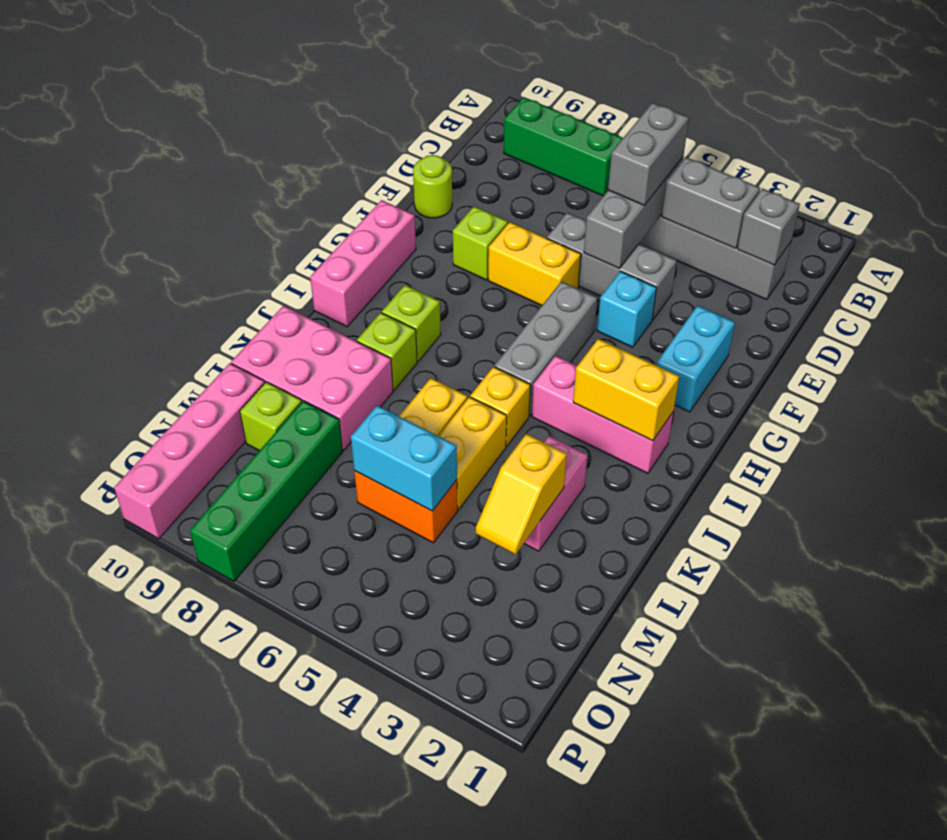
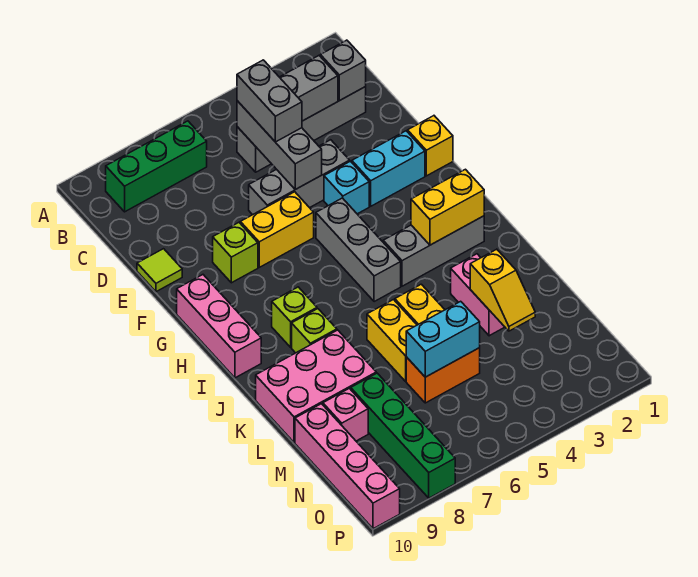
lime 1x1 round brick [413,155,452,218] -> lime 1x1 tile [137,249,182,292]
cyan 1x2 brick [657,305,735,412] -> cyan 1x2 brick turned to [352,131,425,206]
pink 1x3 brick [532,356,673,473] -> grey 1x3 brick [383,216,484,286]
yellow 1x1 brick [470,367,530,446] -> yellow 1x1 brick moved to [408,116,453,176]
lime 1x1 brick [240,382,302,451] -> pink 1x1 brick [323,388,368,441]

